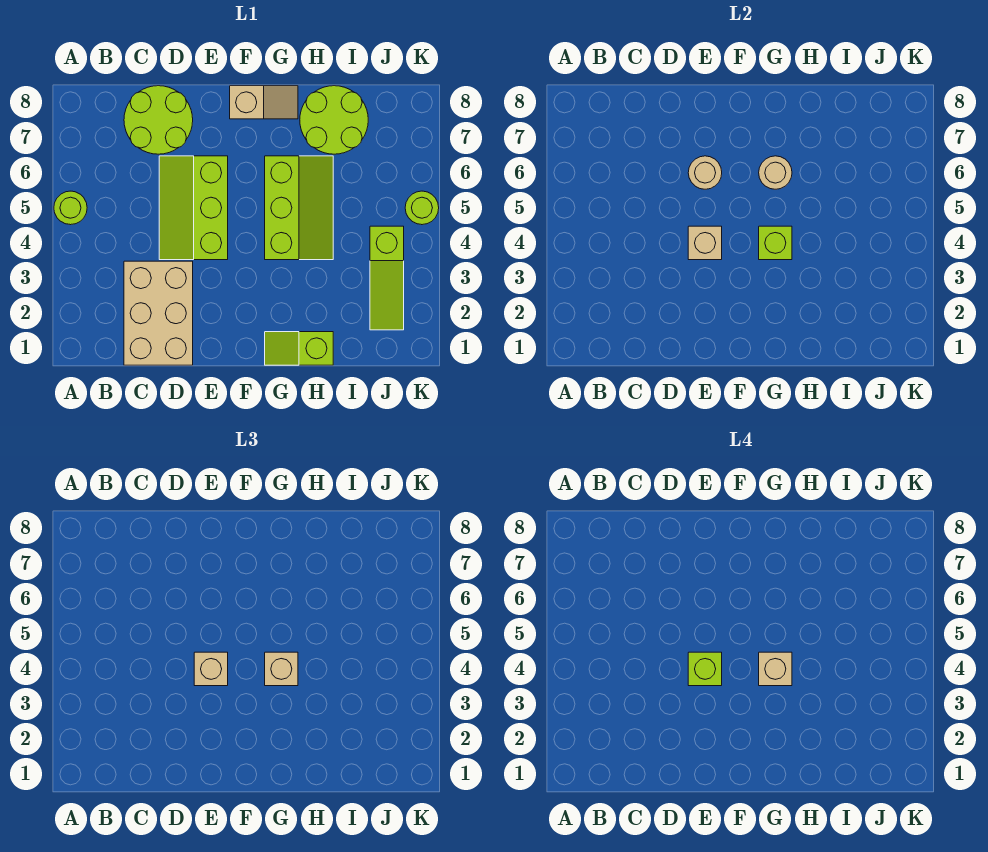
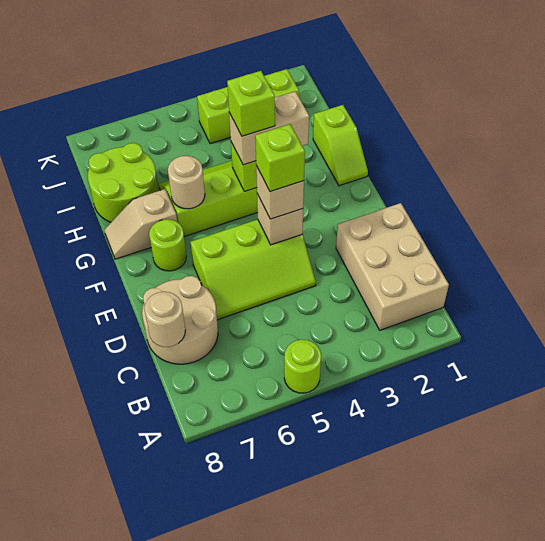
tan 2x3 brick [124,261,193,365] -> tan 2x3 brick turned to [336,203,449,330]
lime 2x2 round brick [124,86,193,154] -> tan 2x2 round brick [142,276,218,364]
tan 1x1 round brick [688,156,722,189] -> tan 1x1 round brick moved to [144,292,185,347]
tan 1x2 slope [230,86,298,119] -> tan 1x2 slope turned to [104,189,177,259]
tan 1x1 brick [265,652,298,686] -> tan 1x2 brick [229,91,309,165]
tan 1x1 brick [759,652,792,686] -> lime 1x1 brick [227,71,275,136]
lime 1x3 slope [370,226,404,330] -> lime 1x3 brick [197,69,299,144]
lime 1x1 round brick [405,191,439,225] -> lime 1x1 round brick moved to [149,219,186,271]

